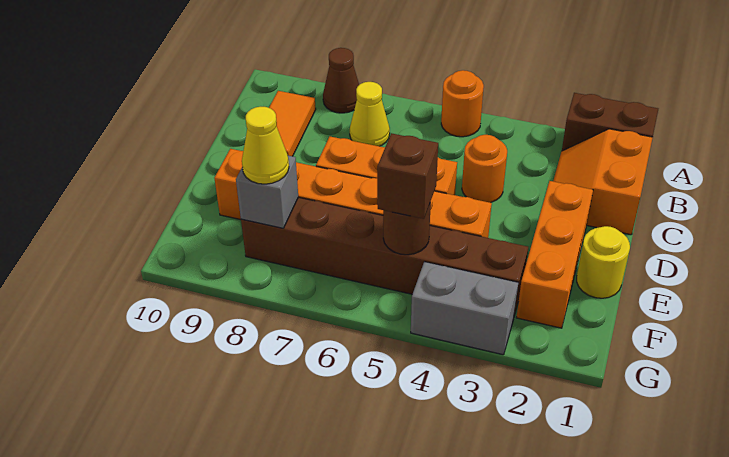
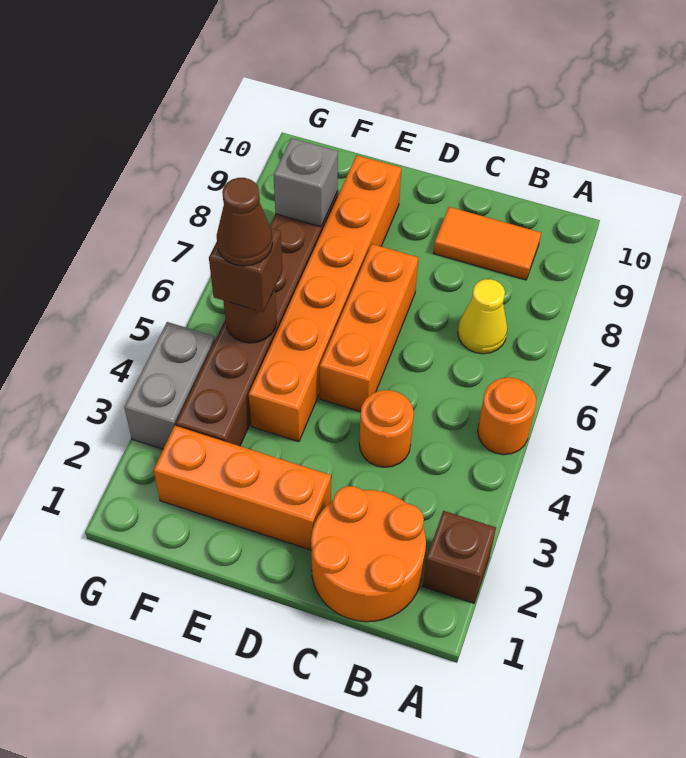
brown 1x2 brick [562,93,658,151] -> brown 1x1 brick [423,511,496,603]
brown 1x1 cone [323,48,359,113] -> brown 1x1 cone moved to [217,178,273,266]
orange 2x2 slope [553,129,653,235] -> orange 2x2 round brick [311,486,426,622]
yellow 1x1 round brick [577,226,630,298] -> none
yellow 1x1 cone [242,107,289,184] -> none

